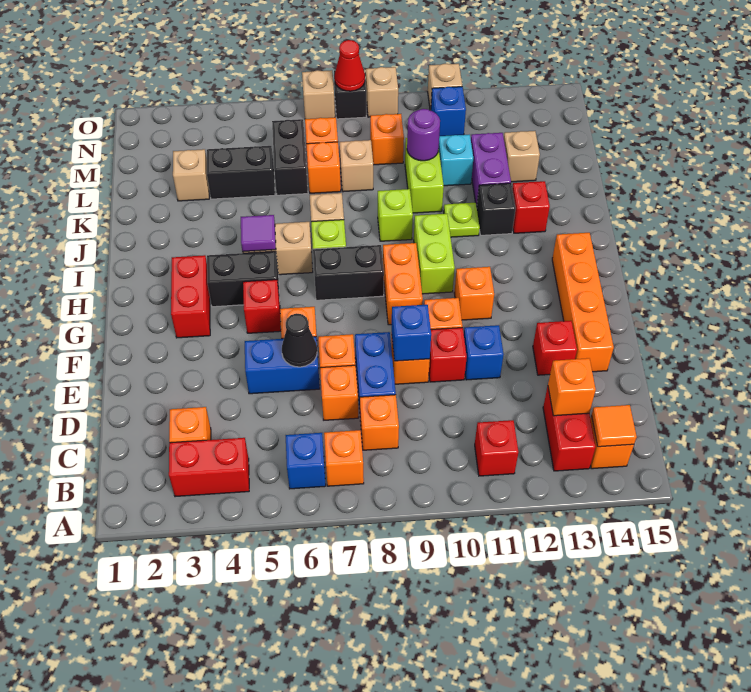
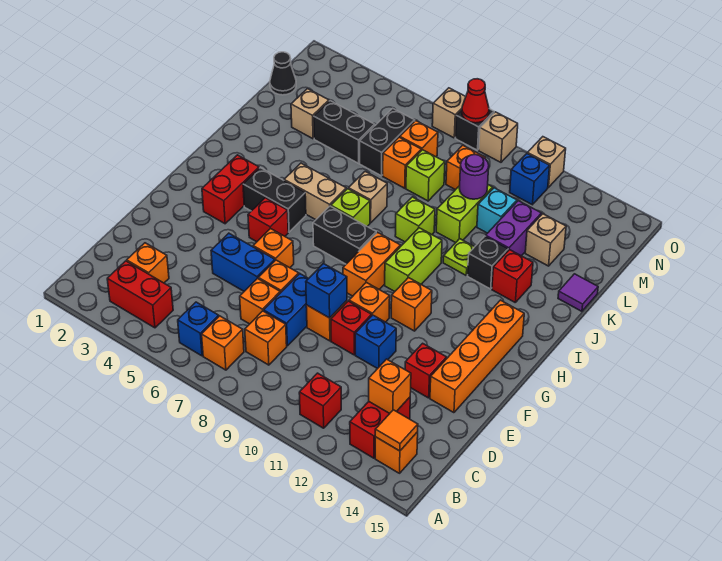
black 1x1 cone [282,313,317,367] -> black 1x1 cone moved to [270,52,296,95]
purple 1x1 tile [241,215,276,252] -> purple 1x1 tile moved to [558,274,598,311]
tan 1x1 brick [340,140,373,192] -> lime 1x1 brick [406,150,445,201]

